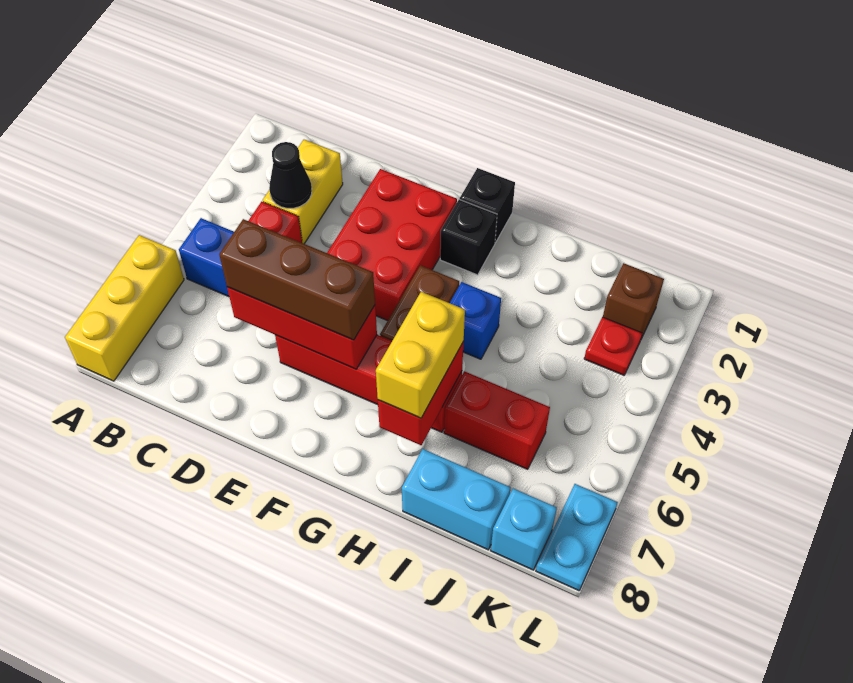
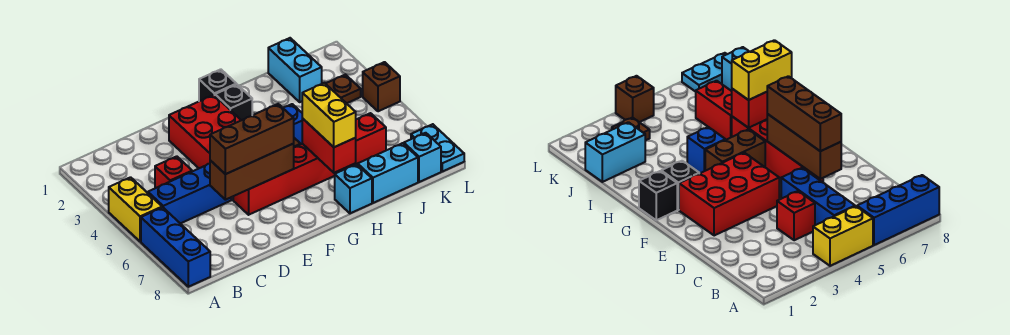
yellow 1x3 brick [65,235,184,381] -> blue 1x3 brick [141,207,210,287]
yellow 1x2 brick [263,140,343,244] -> yellow 1x2 brick moved to [109,177,162,242]
black 1x1 cone [269,142,312,208] -> none
red 1x3 brick [227,287,377,369] -> brown 1x3 brick [210,144,294,200]
none -> cyan 1x1 brick [335,164,372,213]
none -> cyan 1x2 brick [268,38,322,102]
brown 1x1 brick [603,263,664,339] -> brown 1x1 brick moved to [363,62,400,111]
red 1x1 plate [584,317,642,375] -> brown 1x1 plate [325,74,361,103]

